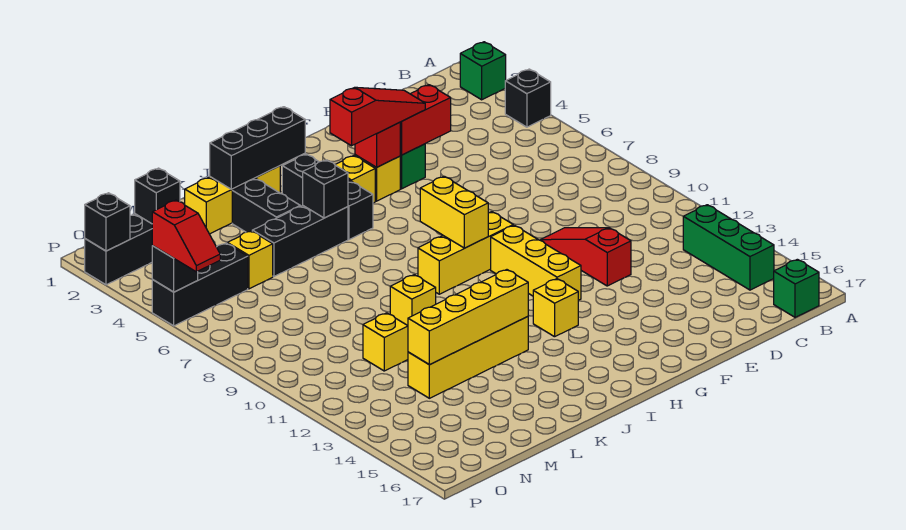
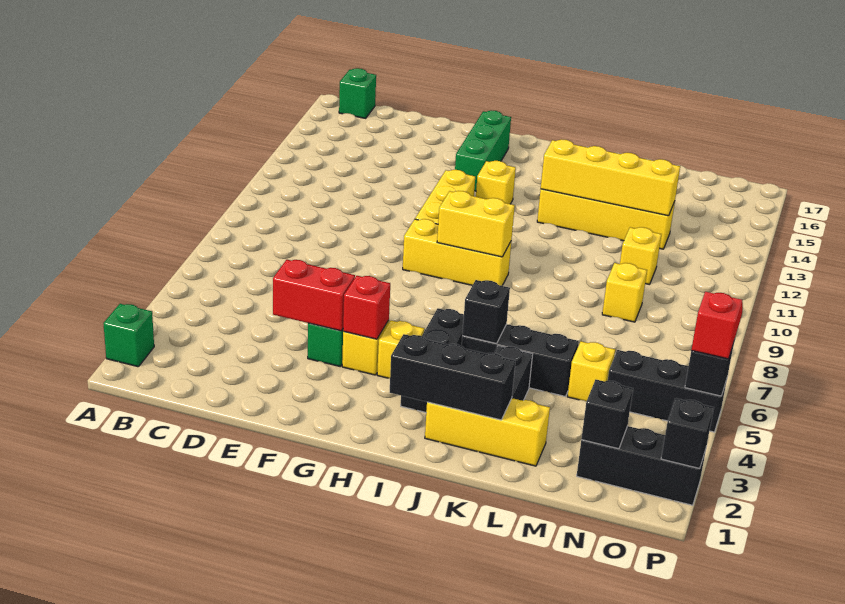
black 1x1 brick [505,69,551,127] -> none
green 1x3 brick [683,205,774,290] -> green 1x3 brick moved to [455,110,511,191]
red 1x3 slope [541,228,631,286] -> none
red 1x3 slope [330,87,425,146] -> none
yellow 1x2 brick [420,176,488,248] -> yellow 1x2 brick turned to [437,191,515,257]
yellow 1x1 brick [390,275,436,326] -> yellow 1x1 brick moved to [602,263,647,322]

